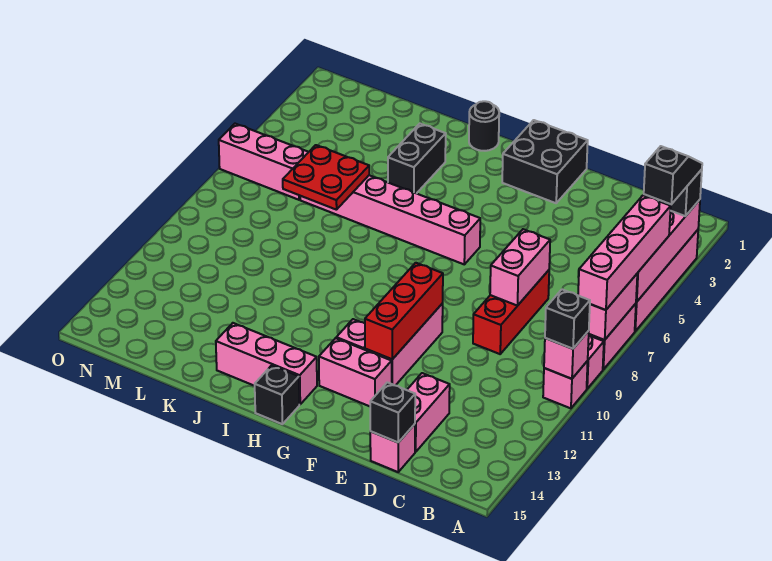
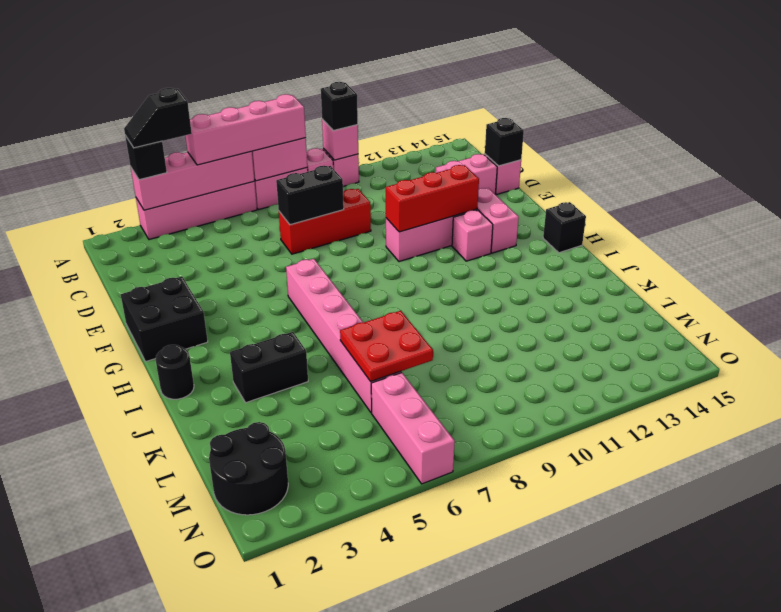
pink 1x2 brick [490,229,550,306] -> black 1x2 brick [276,166,344,225]
pink 1x3 brick [216,323,317,404] -> none
none -> black 2x2 round brick [209,422,288,515]

